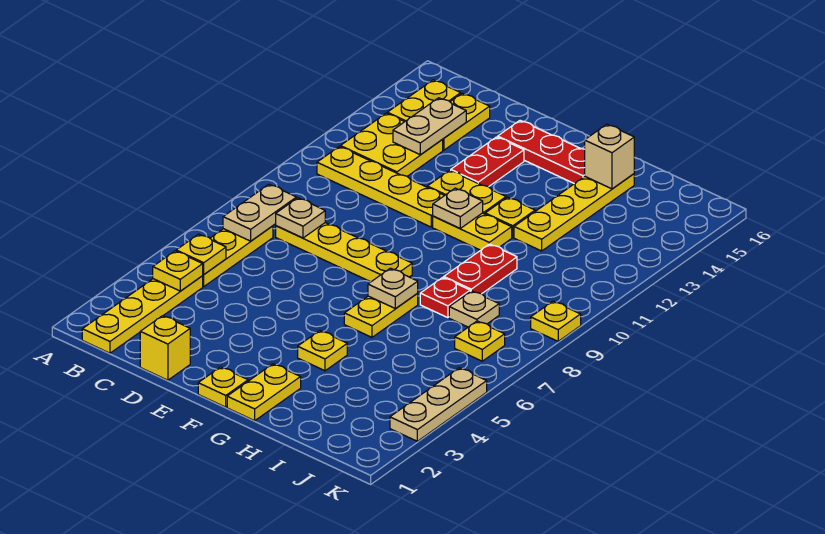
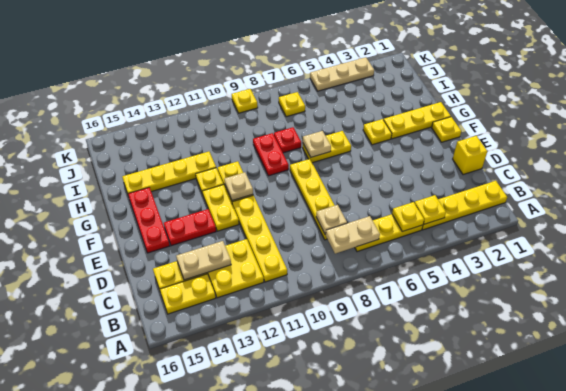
yellow 1x2 plate [227,364,301,421] -> yellow 1x3 plate [384,102,451,139]
red 1x2 plate [444,244,517,294] -> red 1x2 plate turned to [253,133,289,176]
tan 1x1 brick [585,124,635,189] -> none
tan 1x1 plate [449,291,499,327] -> none

